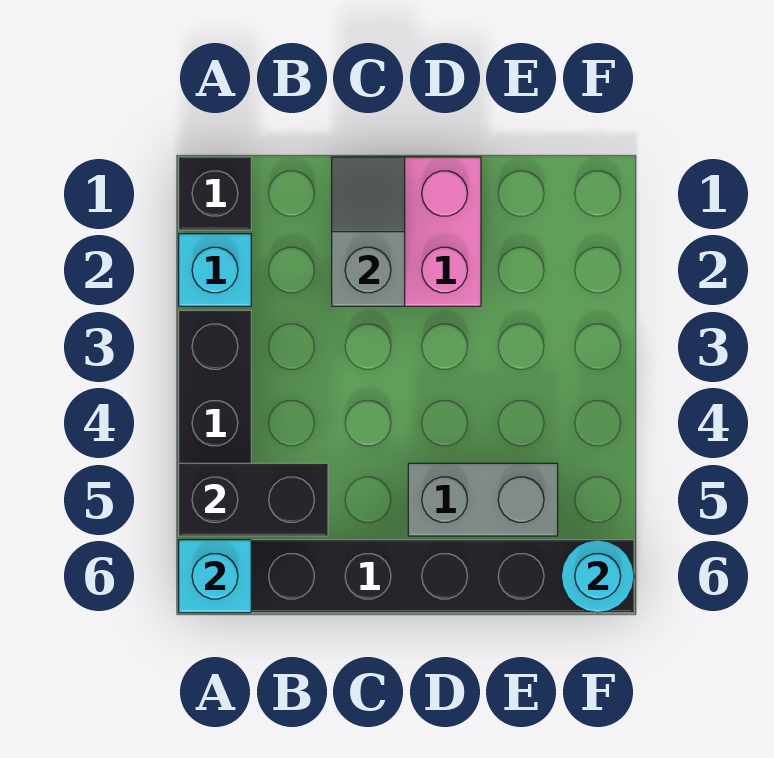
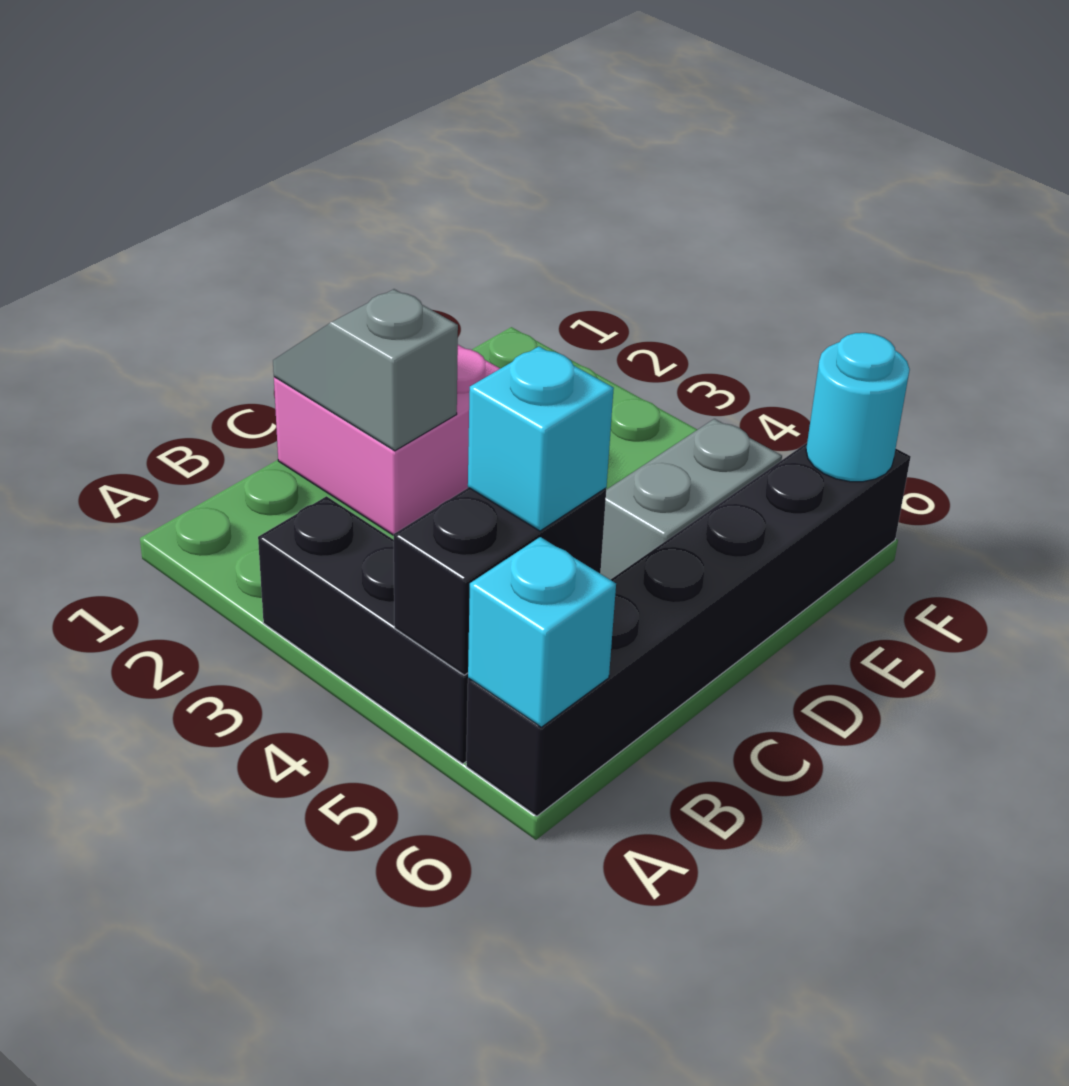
black 1x1 brick [179,157,251,230] -> none
cyan 1x1 brick [179,234,251,306] -> cyan 1x1 brick moved to [468,346,614,531]

